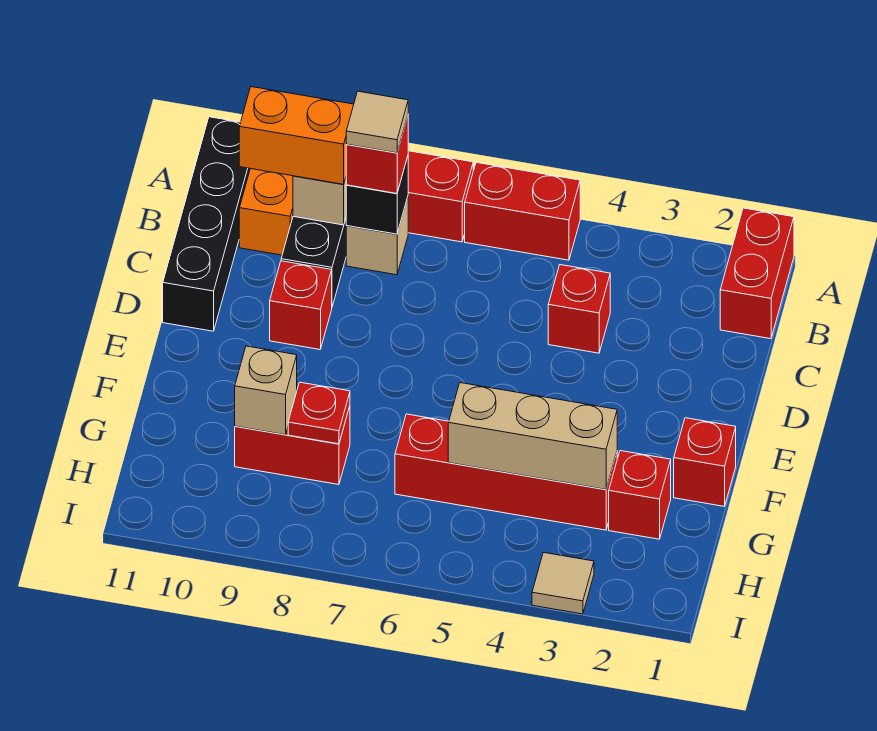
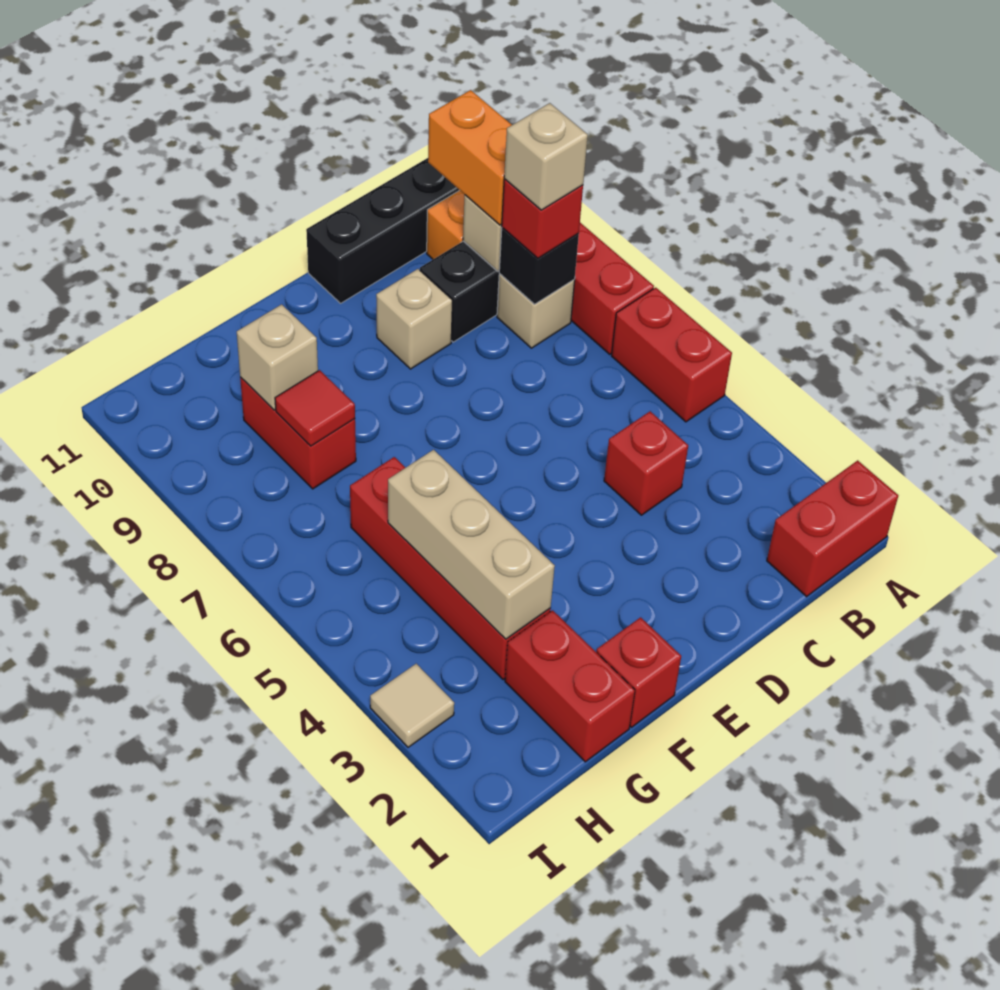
tan 1x1 tile [346,91,408,153] -> tan 1x1 brick [504,103,588,210]
red 1x1 brick [270,261,332,349] -> tan 1x1 brick [376,269,452,369]
red 1x1 brick [609,451,671,539] -> red 1x2 brick [505,610,635,762]
red 1x1 plate [288,382,350,444] -> red 1x1 tile [275,370,355,446]

